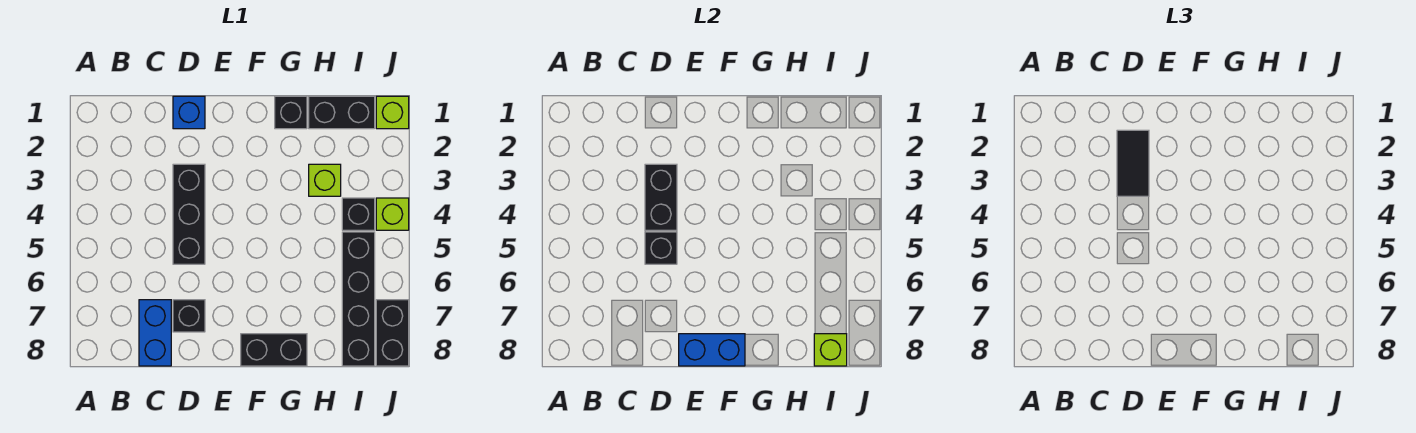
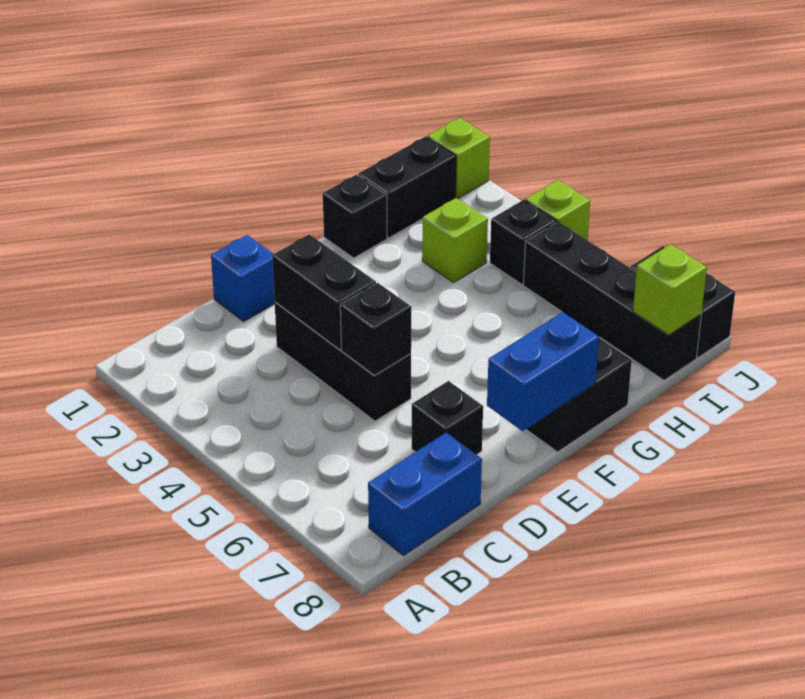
blue 1x2 brick [139,300,171,366] -> blue 1x2 brick turned to [368,432,482,556]
black 1x2 tile [1117,130,1149,196] -> none

